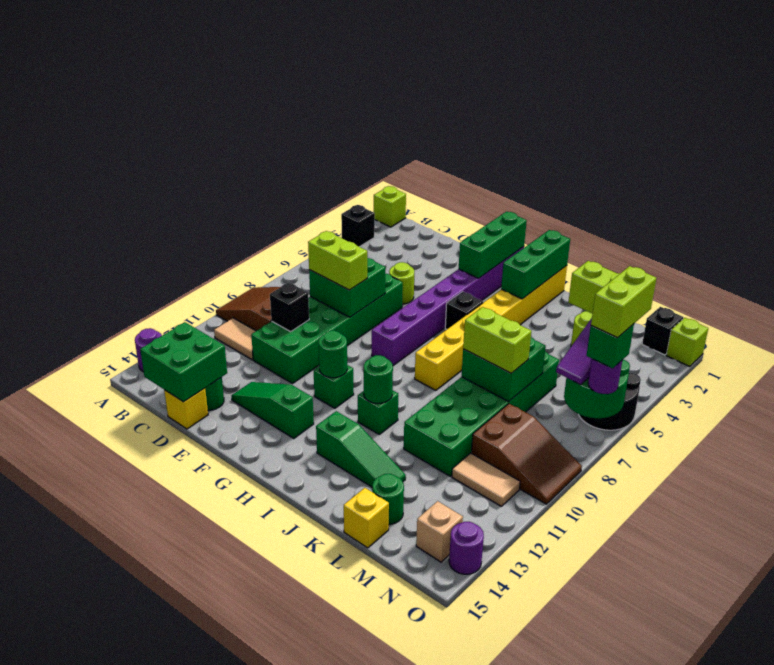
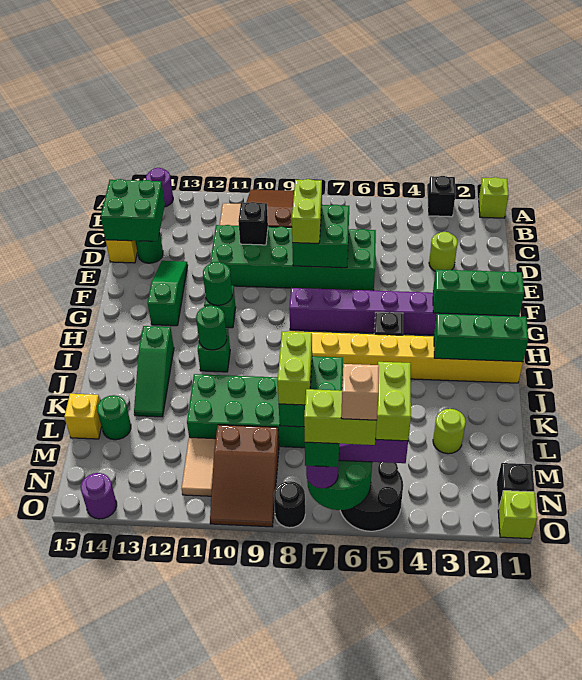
lime 1x1 round brick [389,262,414,304] -> lime 1x1 round brick moved to [429,232,458,271]
tan 1x1 brick [416,501,463,562] -> tan 1x1 brick moved to [341,364,379,420]
none -> black 1x1 round brick [274,481,305,528]

